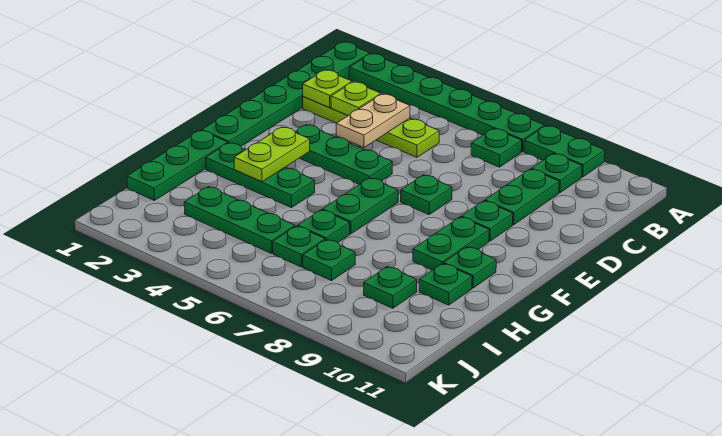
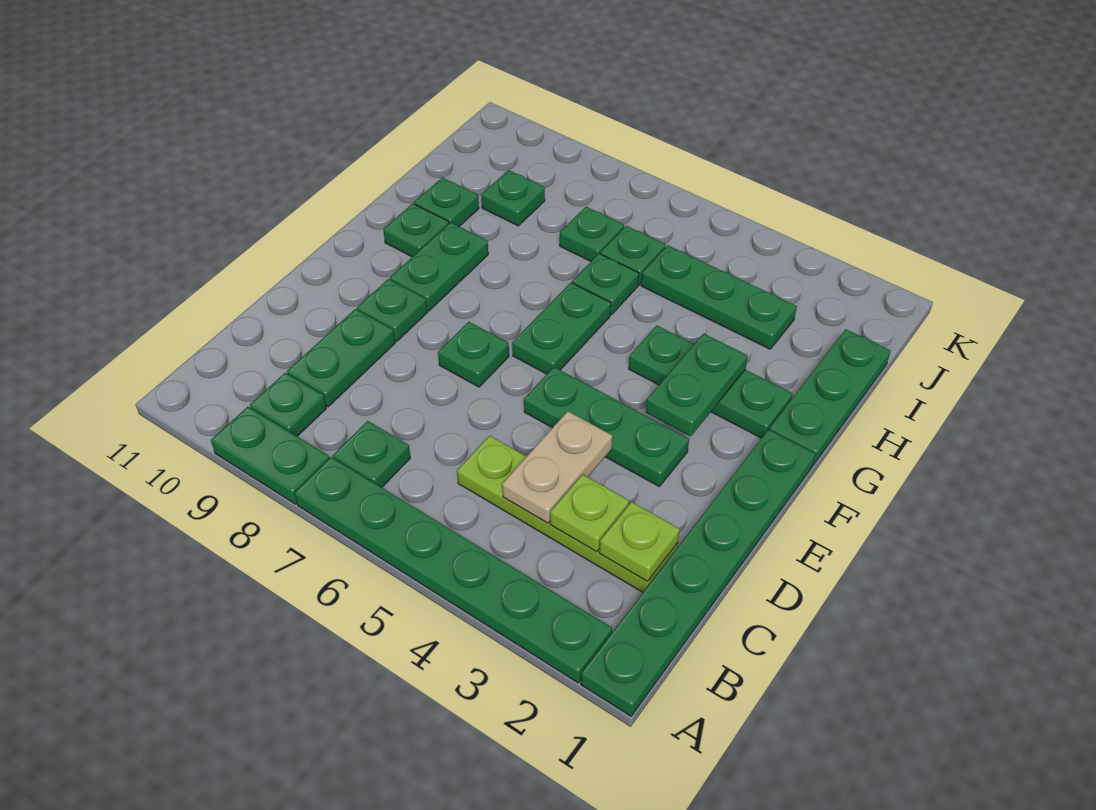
lime 1x2 plate [234,127,310,182] -> green 1x2 plate [646,333,748,436]

